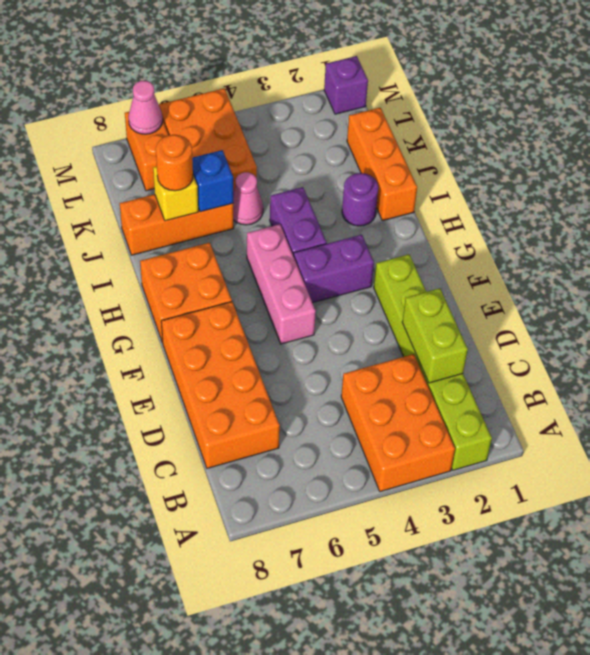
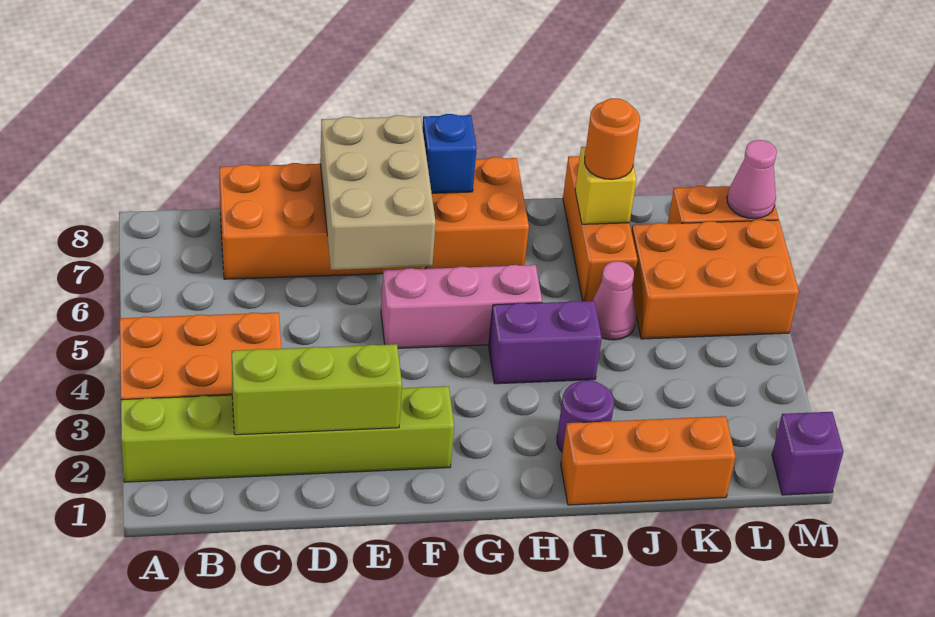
lime 1x2 brick [402,288,468,383] -> lime 1x3 brick [232,344,402,435]
none -> tan 2x3 brick [320,115,436,270]
purple 1x2 brick [294,235,374,303] -> none
blue 1x1 brick [192,150,233,212] -> blue 1x1 brick moved to [422,114,477,193]

